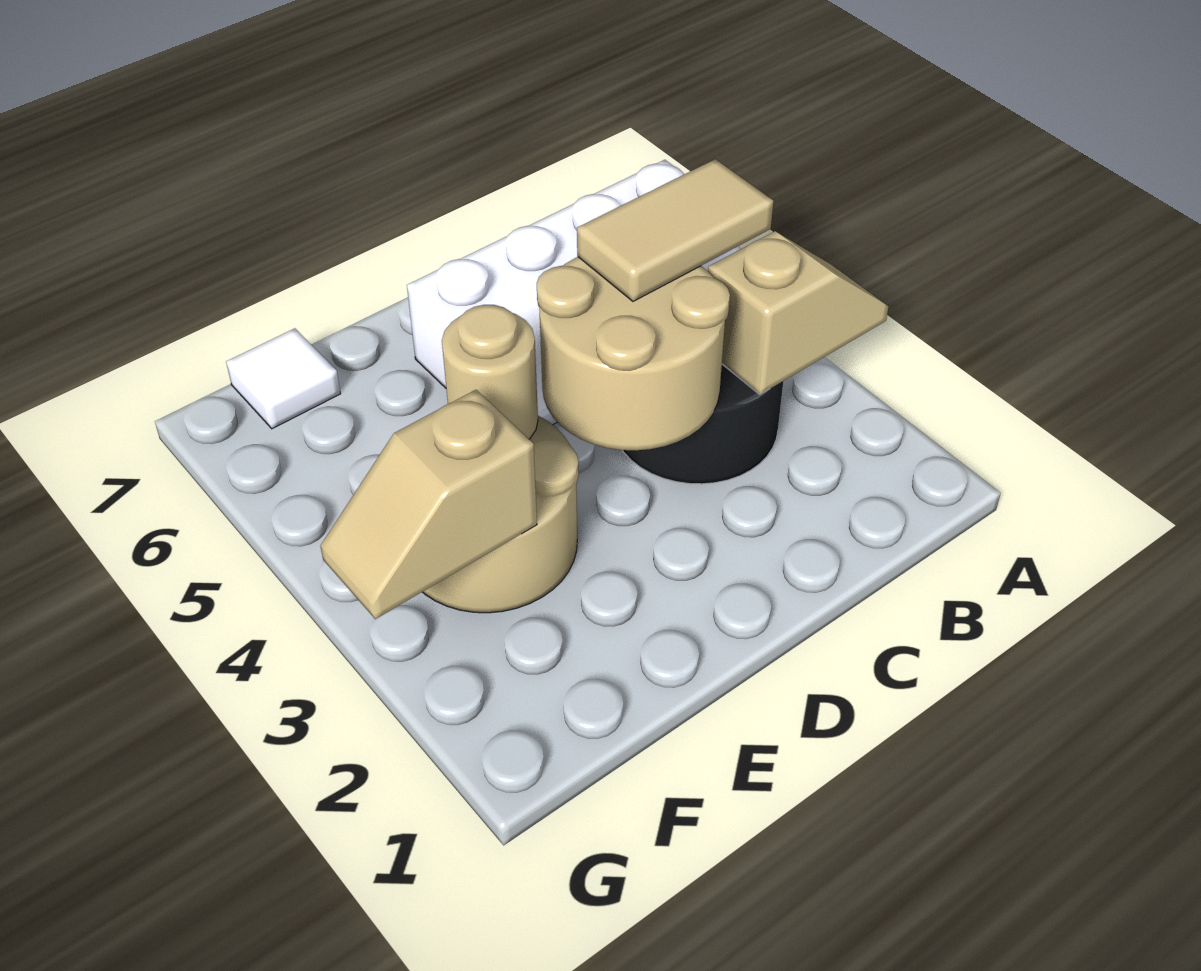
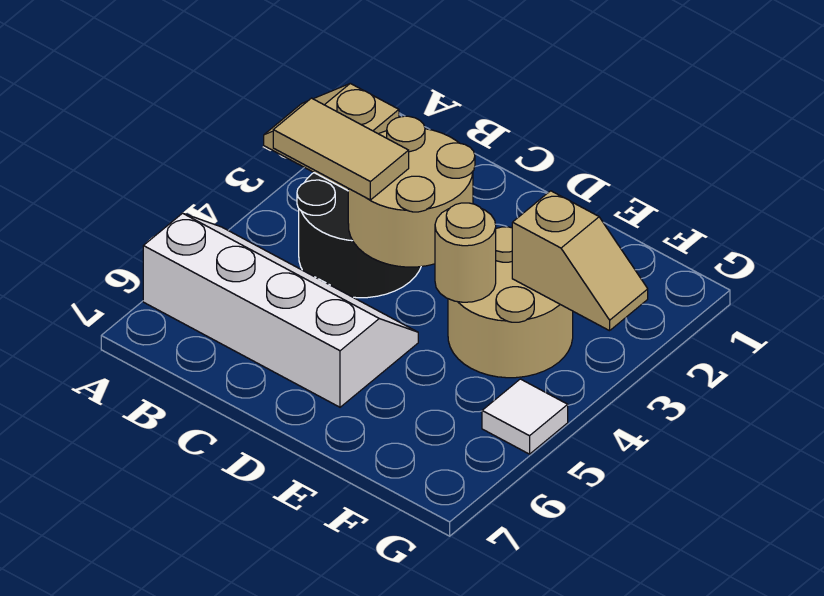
white 1x1 tile [226,328,341,429] -> white 1x1 tile moved to [482,379,568,454]

